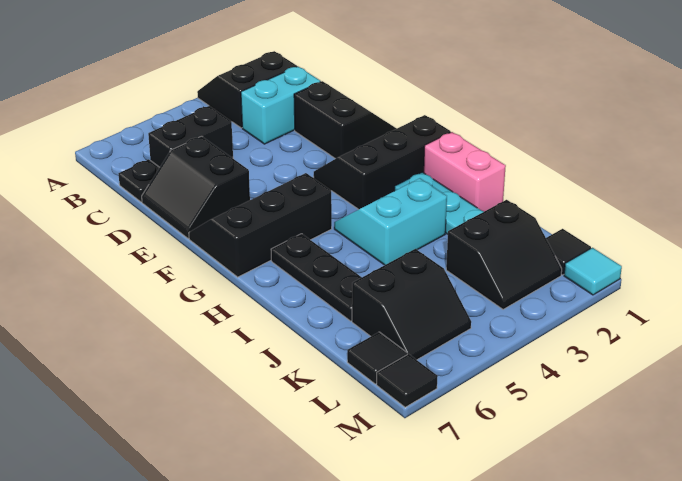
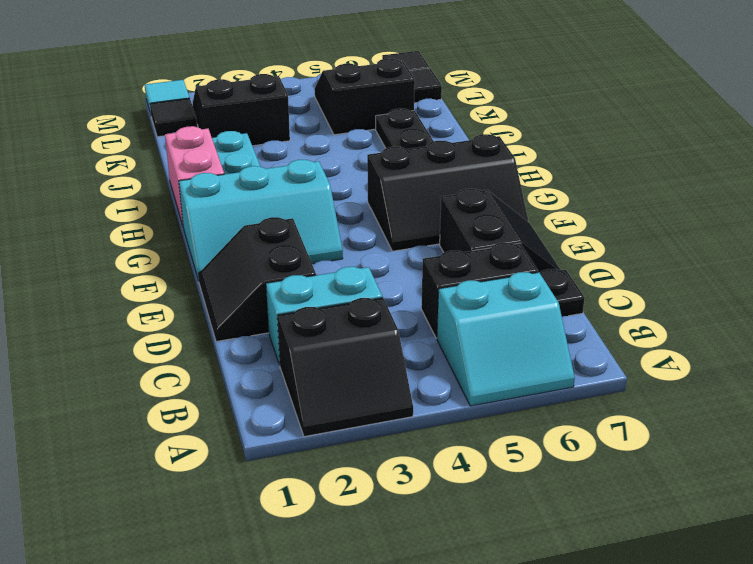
black 2x3 slope [314,115,451,209] -> cyan 2x3 slope [179,160,343,281]
cyan 2x2 slope [334,178,447,265] -> cyan 2x2 slope moved to [437,272,575,406]

